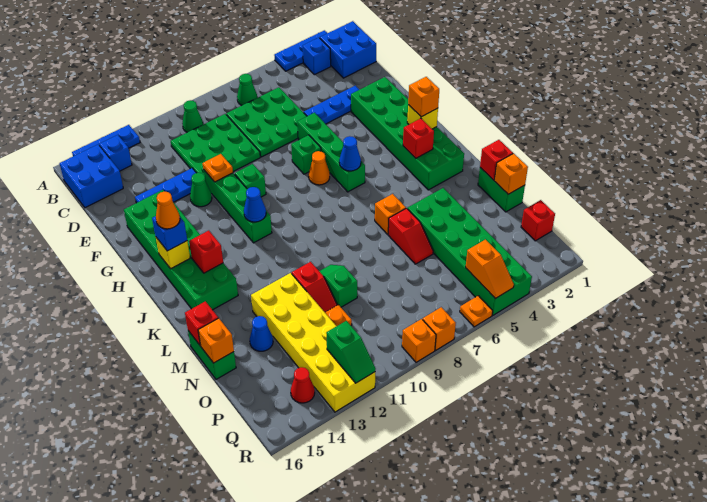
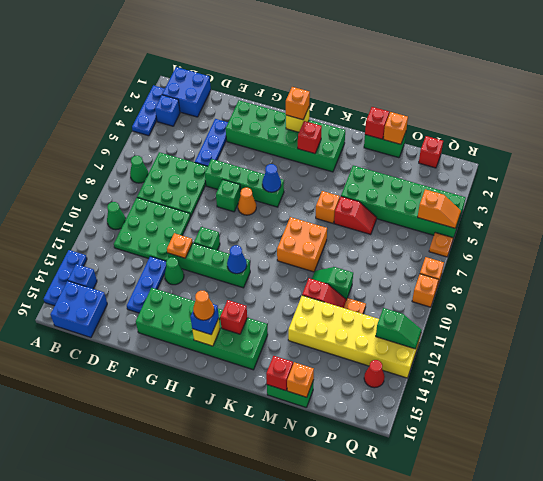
none -> orange 2x2 brick [277,217,327,272]
blue 1x1 cone [250,316,273,351] -> none

